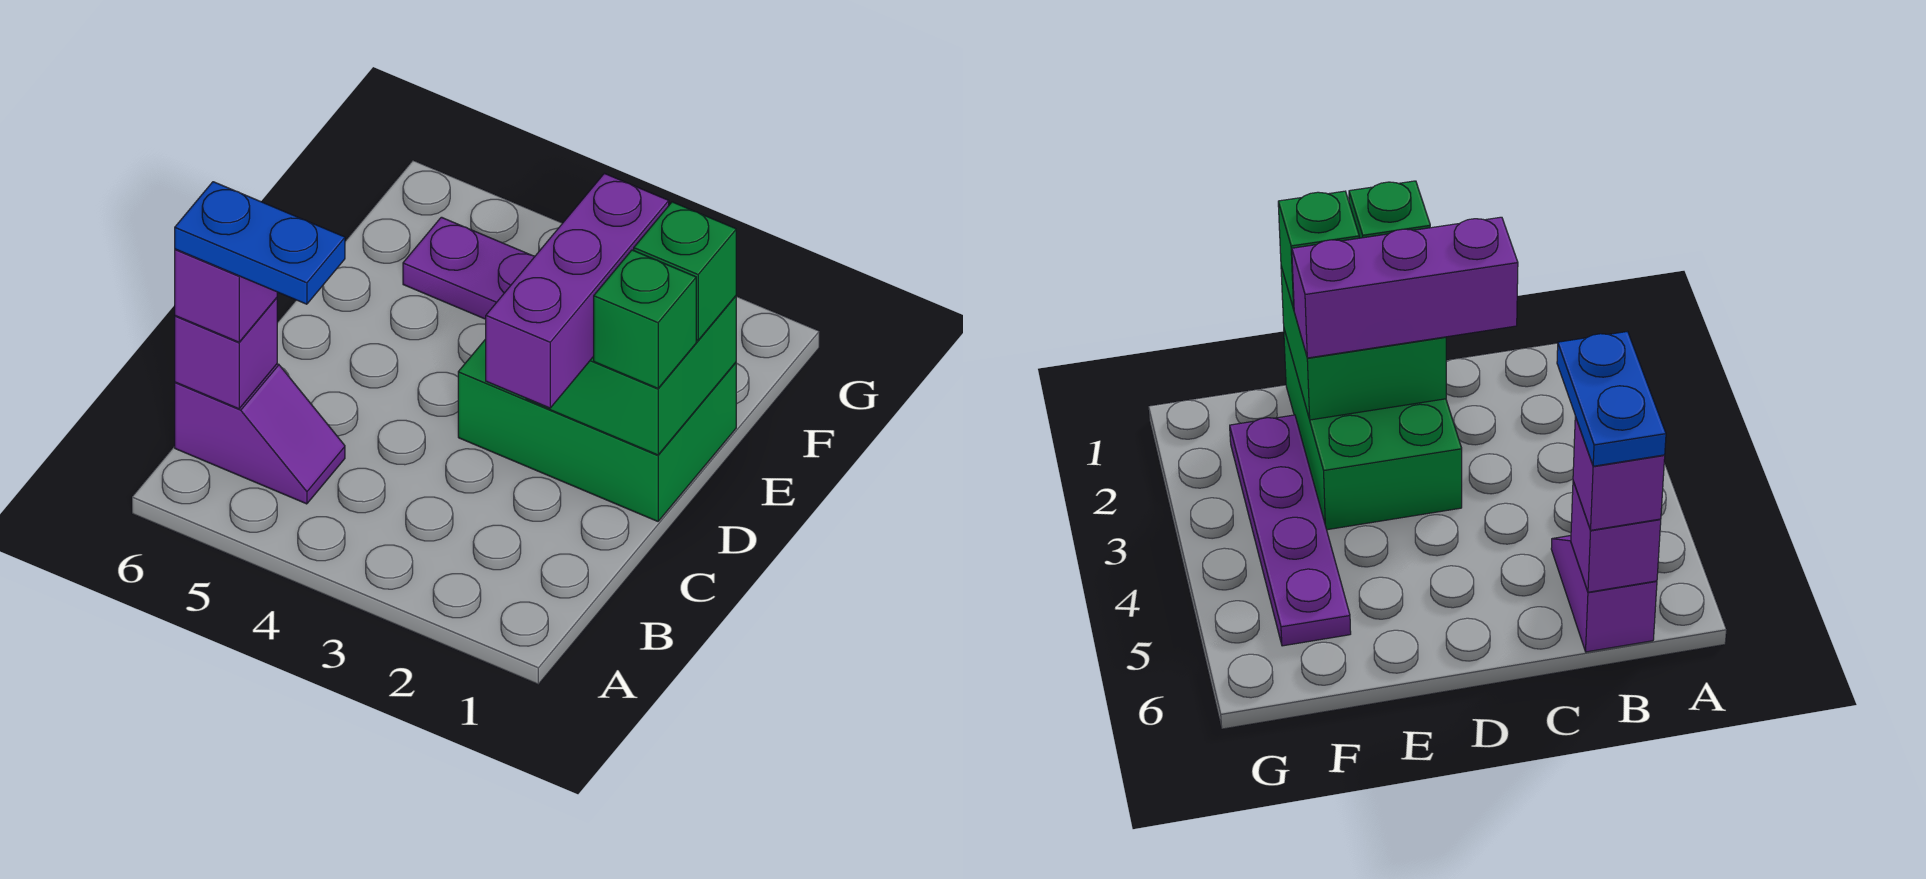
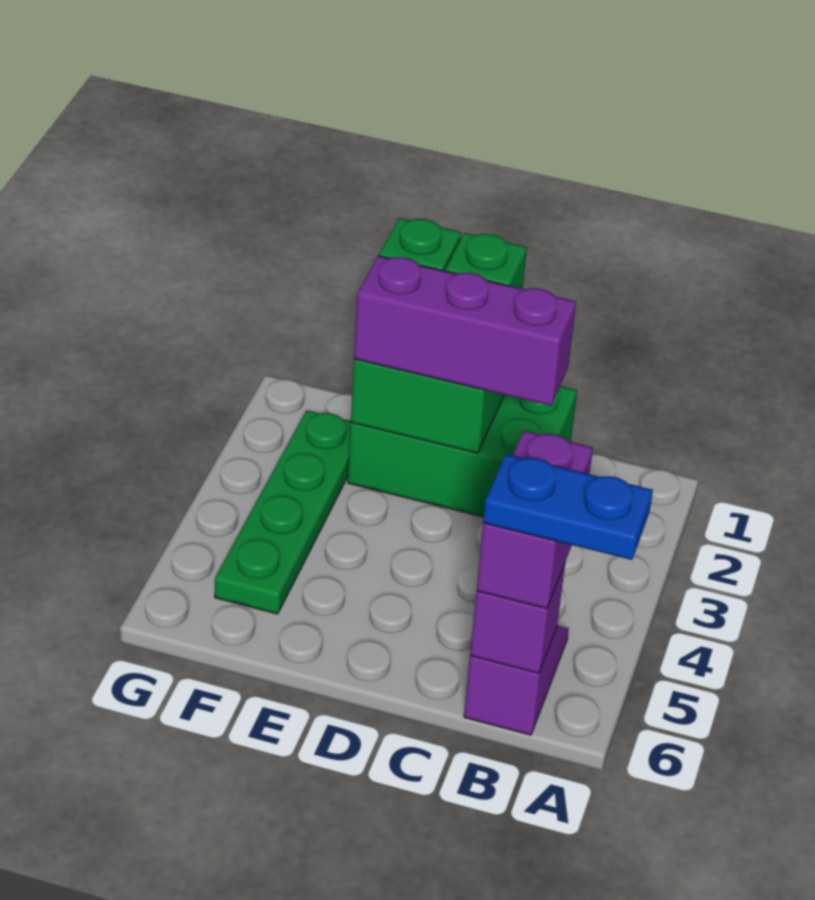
blue 1x2 plate [175,182,345,304] -> blue 1x2 plate turned to [483,454,653,560]
purple 1x1 brick [175,249,277,342] -> purple 1x2 brick [476,431,593,609]
green 2x3 brick [458,339,736,521] -> green 2x3 brick turned to [348,386,577,517]
purple 1x4 plate [403,217,535,319] -> green 1x4 plate [215,410,351,614]

